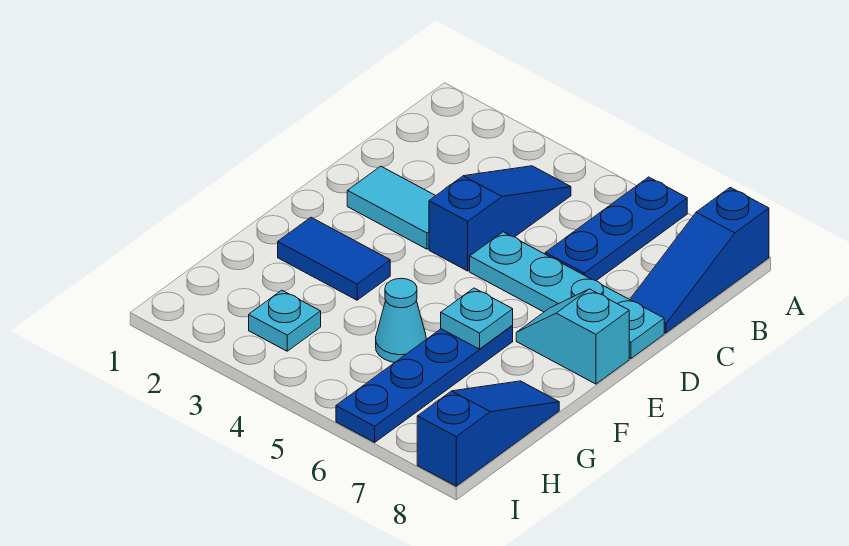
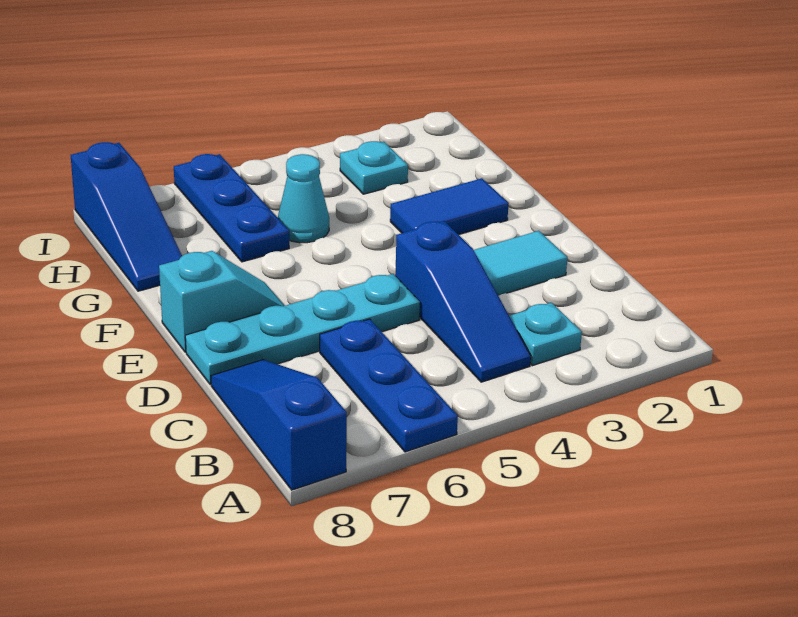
blue 1x4 plate [336,325,513,442] -> blue 1x3 plate [174,154,289,262]
cyan 1x1 plate [441,288,513,349] -> cyan 1x1 plate moved to [509,303,582,365]

